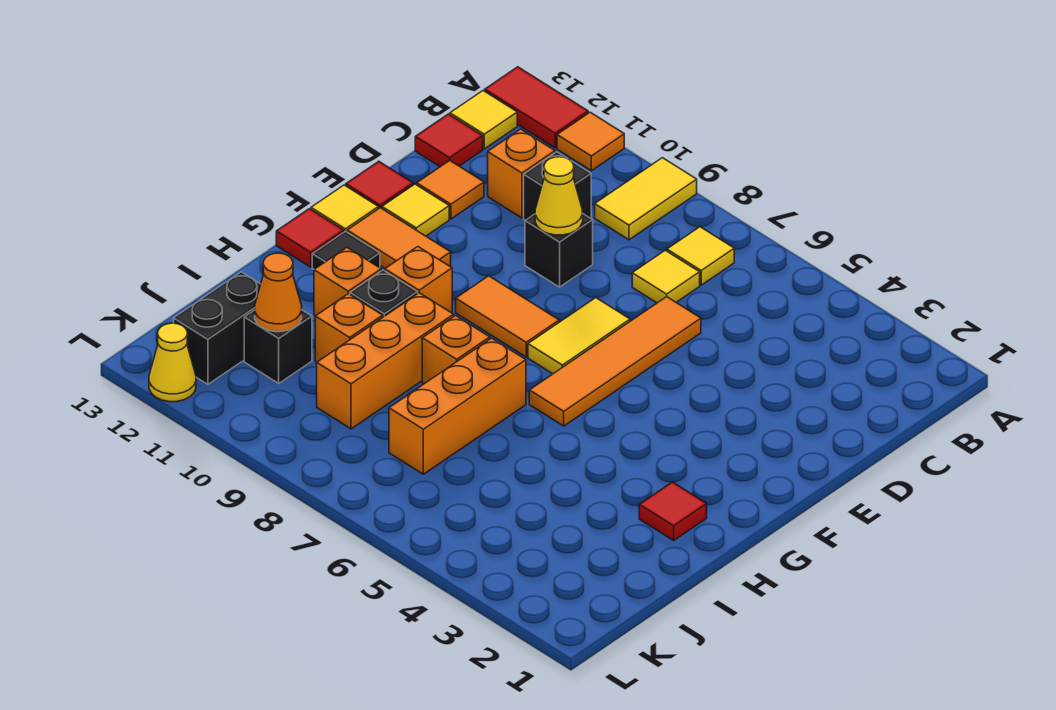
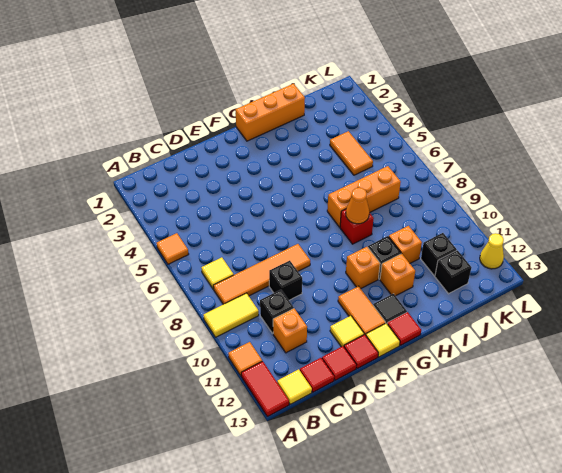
yellow 1x1 tile [632,250,700,303] -> none
orange 1x4 tile [529,297,701,426] -> orange 1x4 tile moved to [213,244,310,304]
yellow 1x1 cone [535,157,583,235] -> none
orange 1x1 tile [417,160,484,219] -> orange 1x1 tile moved to [157,233,189,264]
yellow 1x2 tile [528,298,630,374] -> none
orange 1x2 tile [456,276,559,357] -> orange 1x2 tile moved to [330,131,373,175]
red 1x1 tile [639,482,707,540] -> red 1x1 tile moved to [322,346,356,380]
orange 1x1 brick [422,316,490,384] -> red 1x1 brick [340,209,374,244]
orange 1x3 brick [317,293,454,429] -> orange 1x3 brick moved to [235,84,305,141]
orange 1x1 cone [255,253,302,332] -> orange 1x1 cone moved to [346,188,369,224]
black 1x2 brick [174,272,261,384] -> black 1x1 brick [435,250,471,294]

